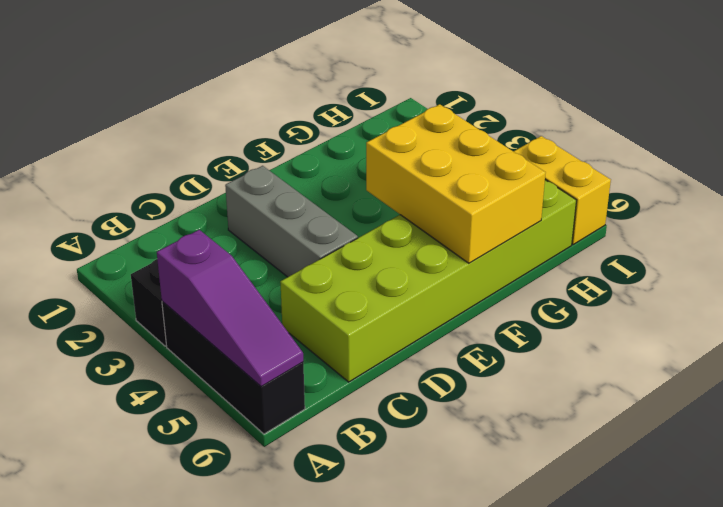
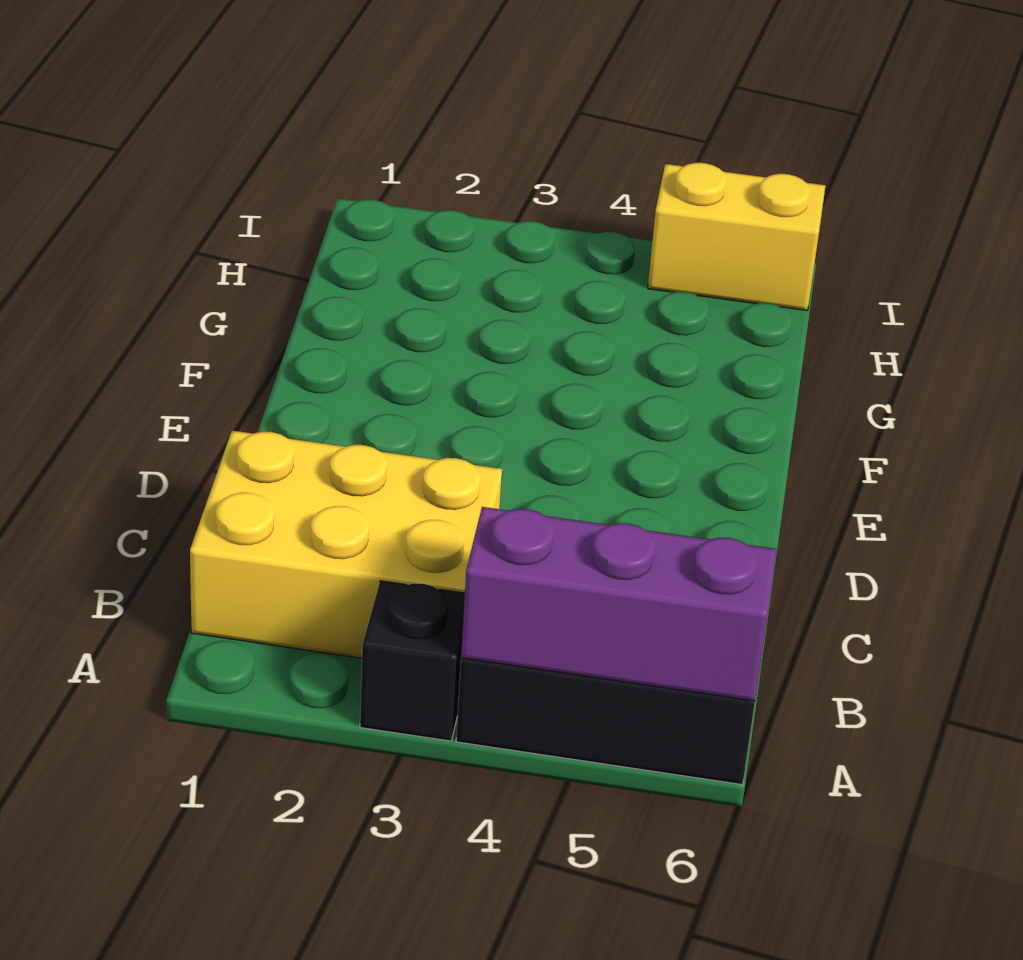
purple 1x3 slope [157,230,303,387] -> purple 1x3 brick [461,507,777,701]
lime 2x6 brick [280,180,576,382] -> none
grey 1x3 brick [225,166,358,277] -> none
yellow 2x3 brick [366,104,545,263] -> yellow 2x3 brick moved to [190,431,502,658]

